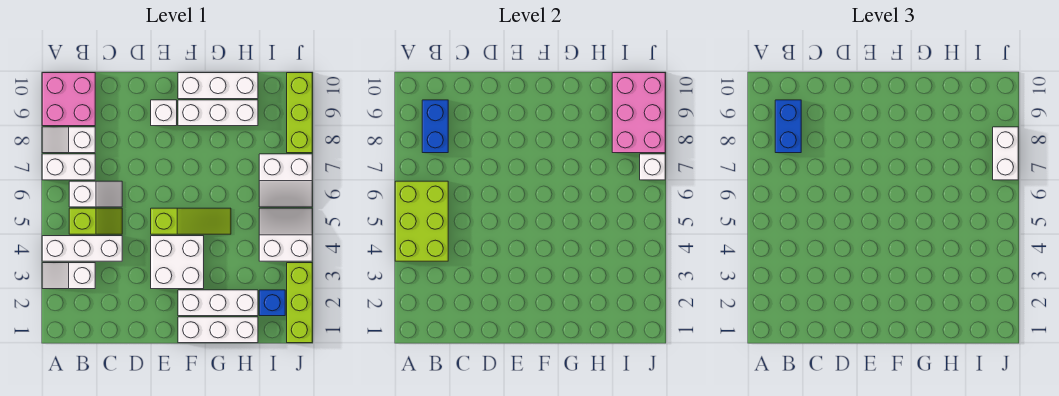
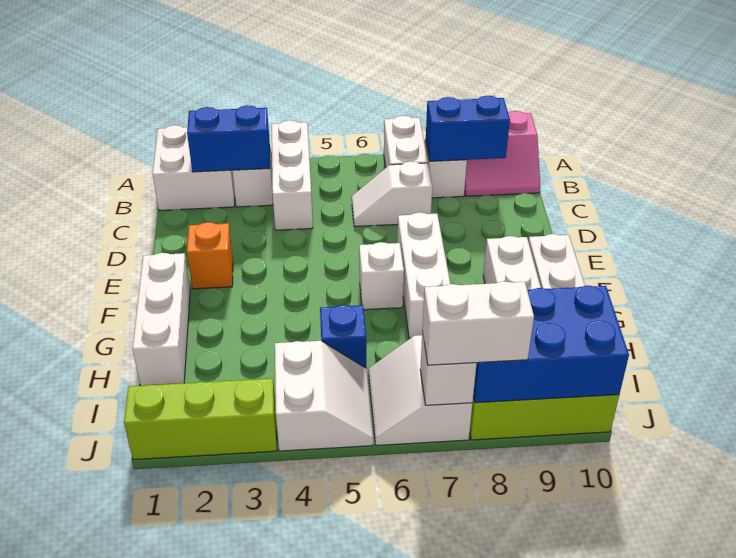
lime 2x3 brick [395,181,448,261] -> none
pink 2x2 brick [42,73,95,126] -> pink 2x2 slope [465,111,540,196]
lime 1x2 slope [69,208,122,234] -> none
white 1x2 slope [69,181,122,207] -> white 1x2 slope turned to [352,161,432,227]
blue 1x2 brick [775,100,801,153] -> blue 1x2 brick moved to [187,105,270,172]
none -> orange 1x1 brick [187,222,233,289]
white 2x2 brick [151,236,204,289] -> white 2x2 brick moved to [152,125,235,211]
lime 1x3 slope [151,208,231,234] -> none
white 1x1 brick [151,100,177,126] -> white 1x1 brick moved to [359,242,404,310]
white 1x3 brick [178,290,258,316] -> white 1x3 brick moved to [397,212,450,338]
blue 1x1 brick [259,290,285,316] -> blue 1x1 brick moved to [320,305,366,368]
pink 2x3 brick [612,73,665,153] -> blue 2x3 brick [473,285,629,403]

